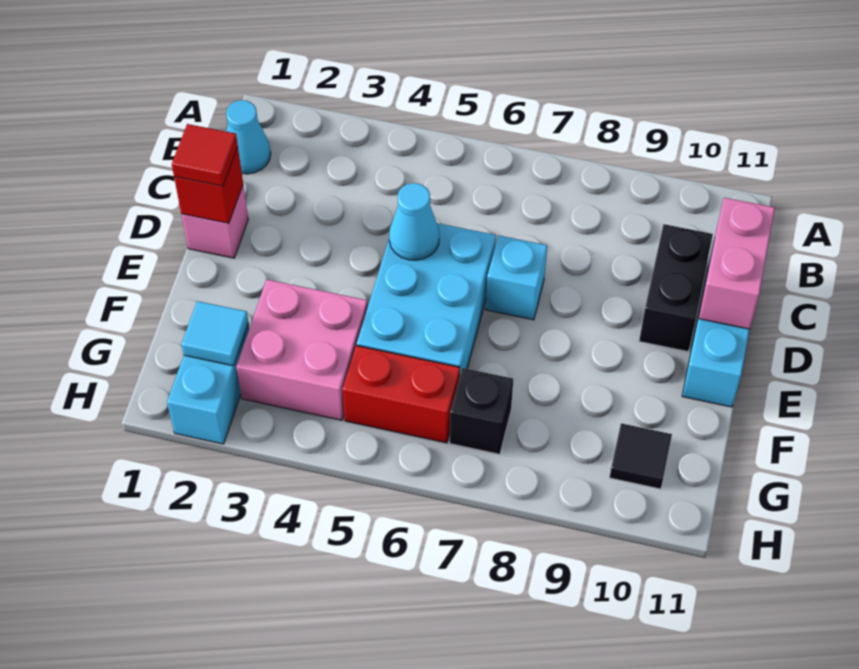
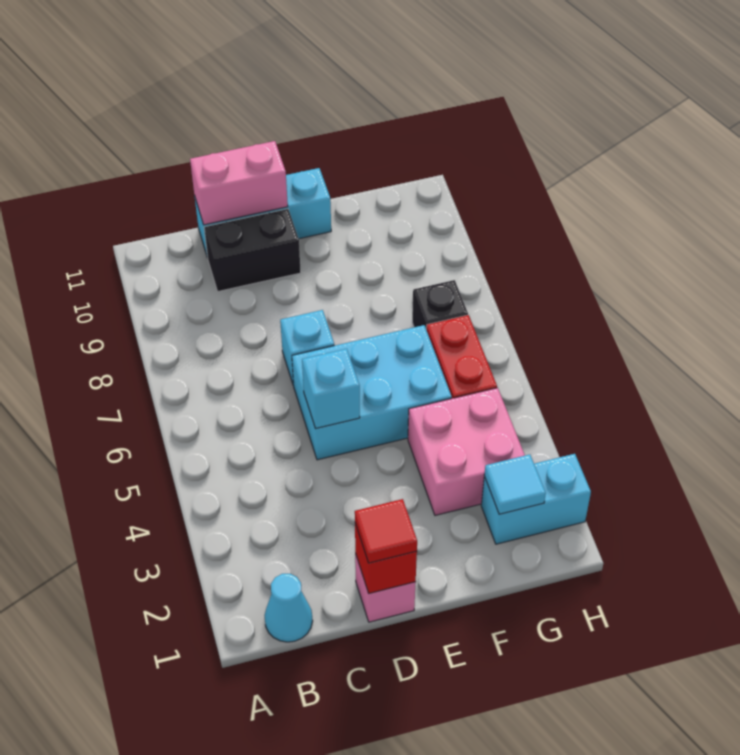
cyan 1x1 cone [389,183,439,260] -> cyan 1x1 brick [302,349,360,429]
black 1x1 tile [609,423,672,489] -> none

